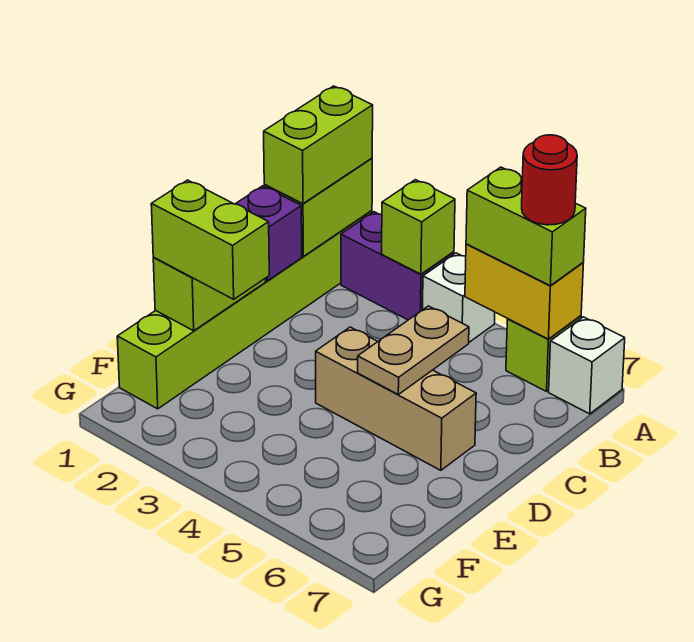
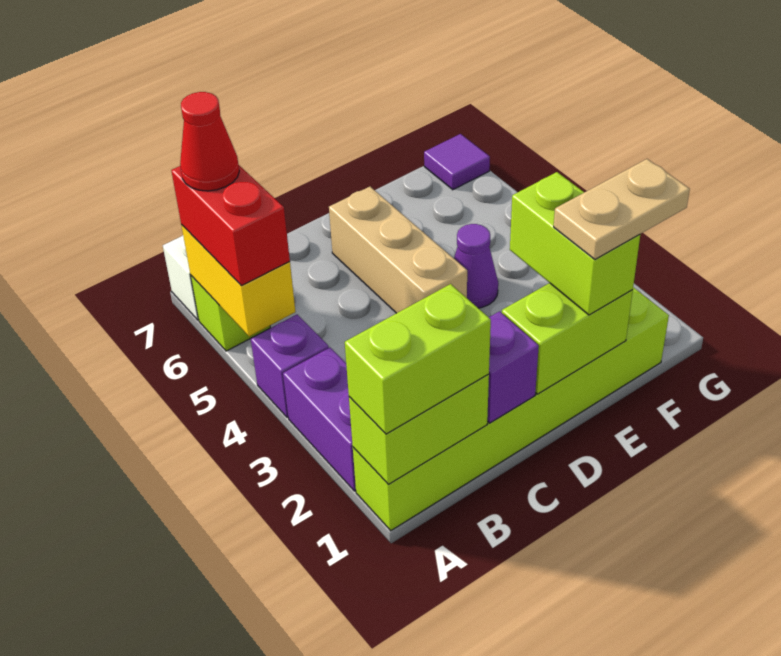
lime 1x1 brick [382,180,455,274] -> none
white 1x1 brick [423,253,495,342] -> purple 1x1 brick [251,315,329,418]
lime 1x2 brick [466,167,586,286] -> red 1x2 brick [171,166,290,286]
red 1x1 round brick [522,135,577,225] -> red 1x1 cone [180,92,239,191]
tan 1x2 plate [358,306,469,394] -> tan 1x2 plate moved to [554,159,690,259]
none -> purple 1x1 cone [454,224,498,308]
none -> purple 1x1 tile [424,134,490,190]

